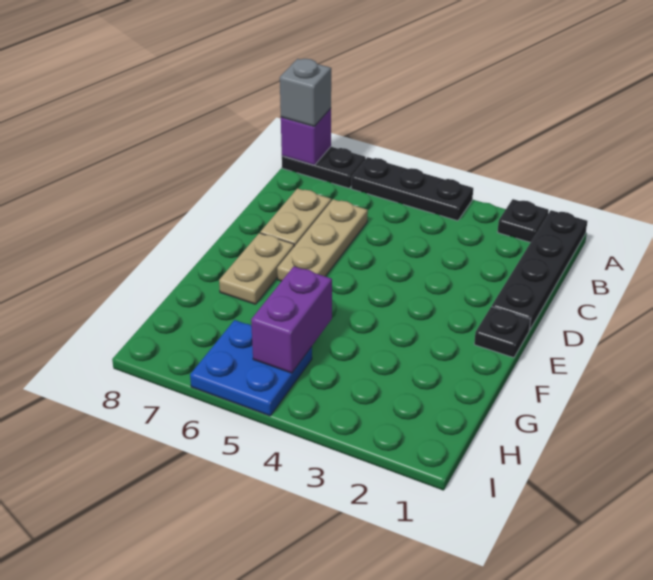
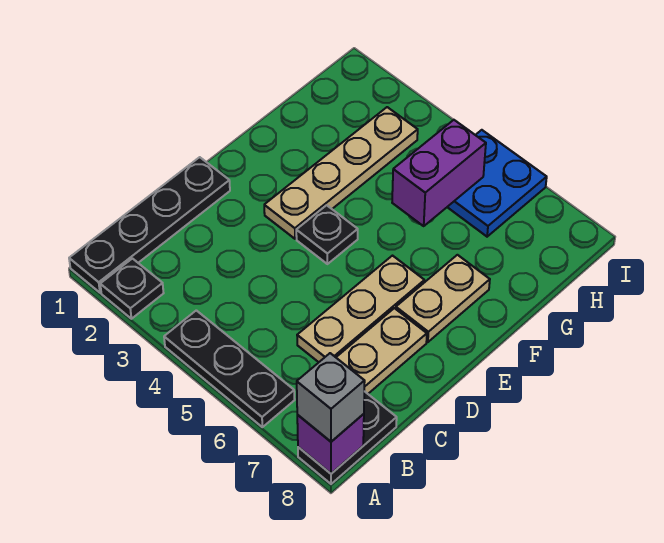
black 1x2 plate [282,147,366,188] -> black 1x2 plate turned to [298,391,397,484]
black 1x1 plate [474,307,531,358] -> black 1x1 plate moved to [296,205,358,264]
none -> tan 1x4 plate [264,107,418,239]

